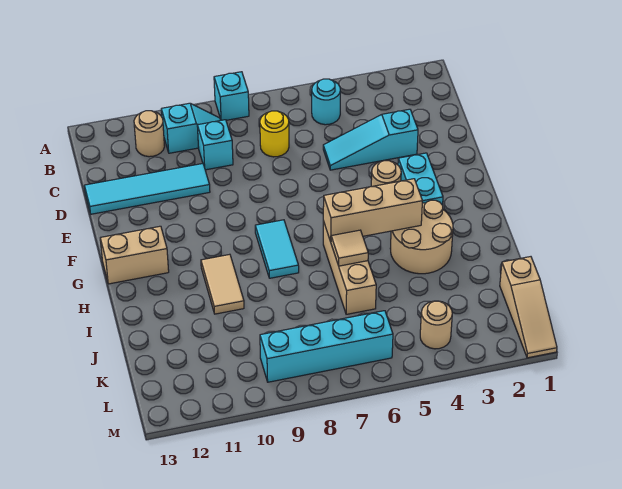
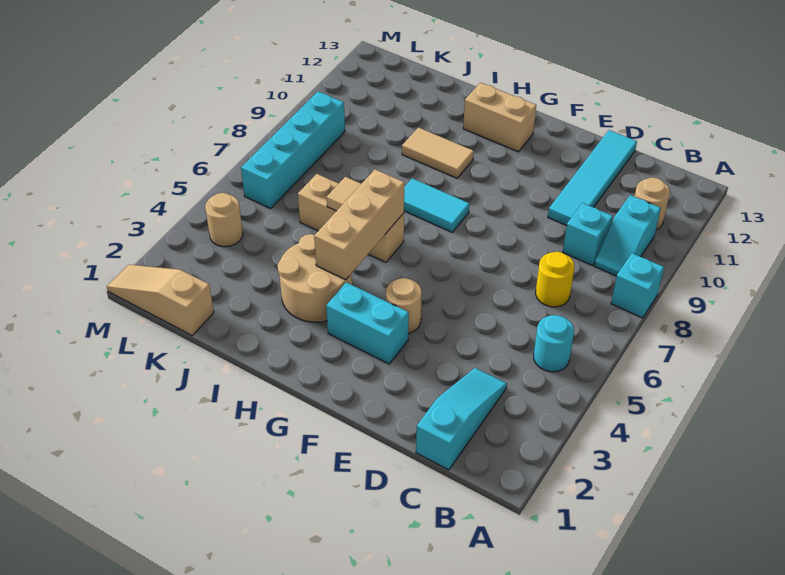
cyan 1x3 slope [323,109,418,170] -> cyan 1x3 slope moved to [416,368,507,470]
tan 1x2 brick [100,226,169,284] -> tan 1x2 brick turned to [463,83,536,152]

